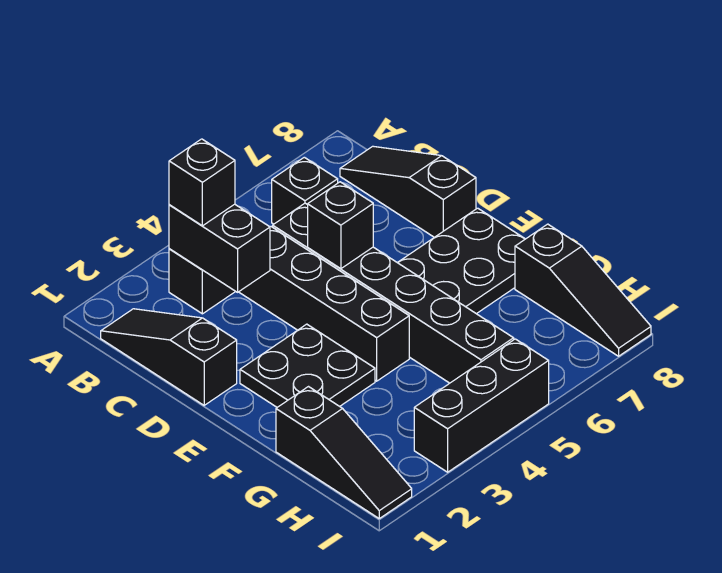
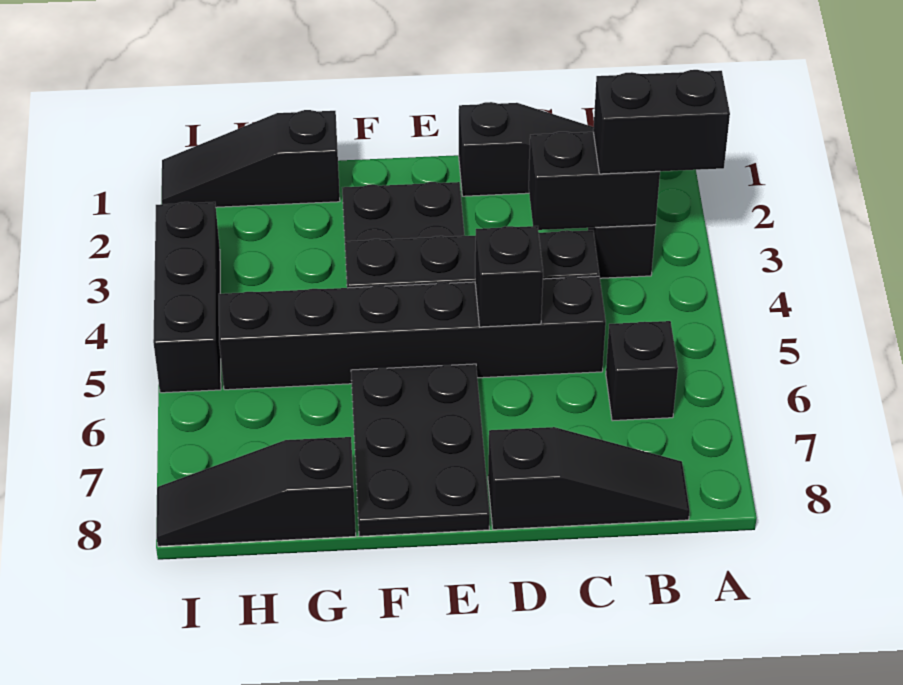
black 1x1 brick [169,139,235,226] -> black 1x2 brick [593,70,730,174]

